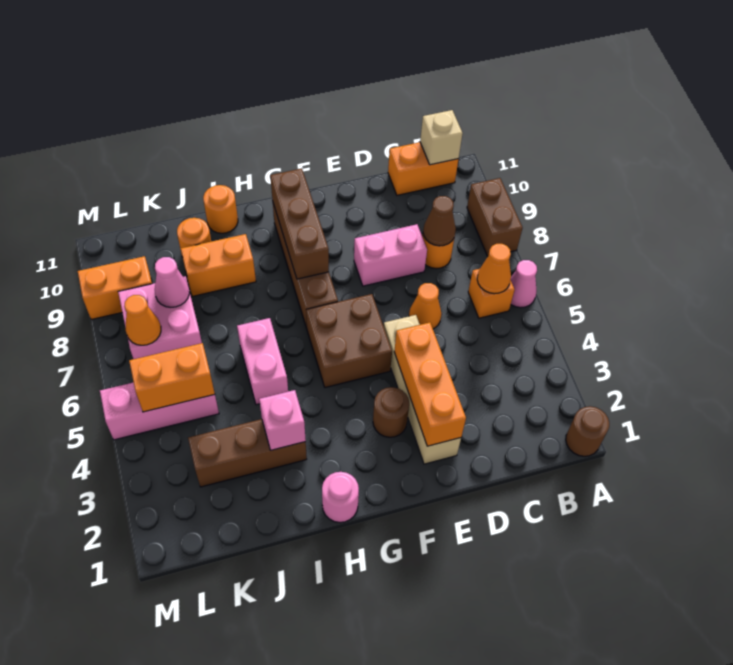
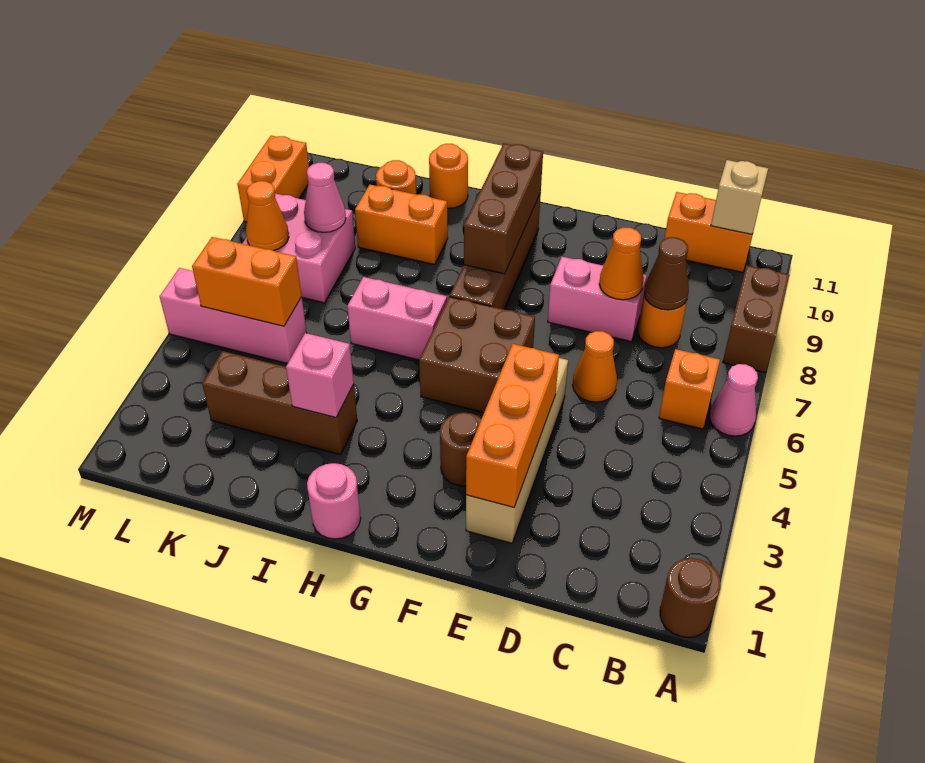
orange 1x1 cone [477,244,511,294] -> orange 1x1 cone moved to [599,227,644,300]
pink 1x2 brick [237,318,288,405] -> pink 1x2 brick turned to [347,277,447,360]
orange 1x2 brick [78,256,152,320] -> orange 1x2 brick turned to [237,136,309,222]

